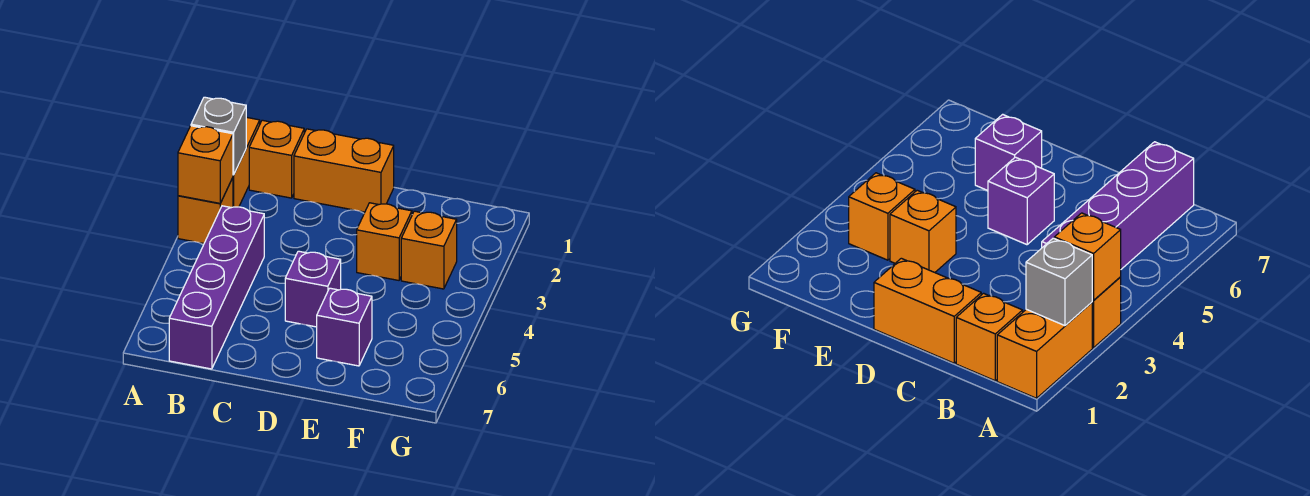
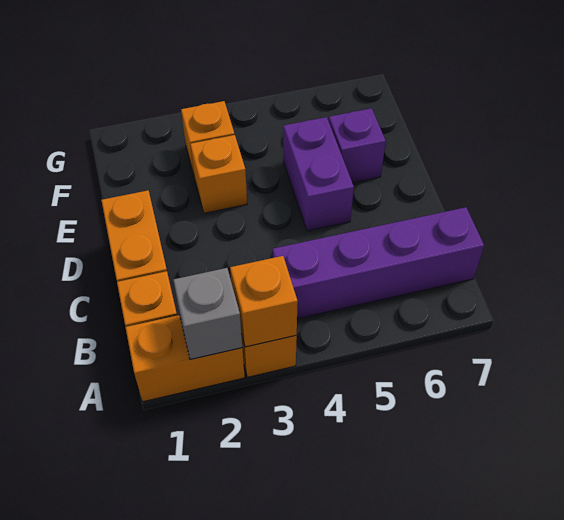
purple 1x1 brick [285,251,341,327] -> purple 1x2 brick [283,117,354,231]

